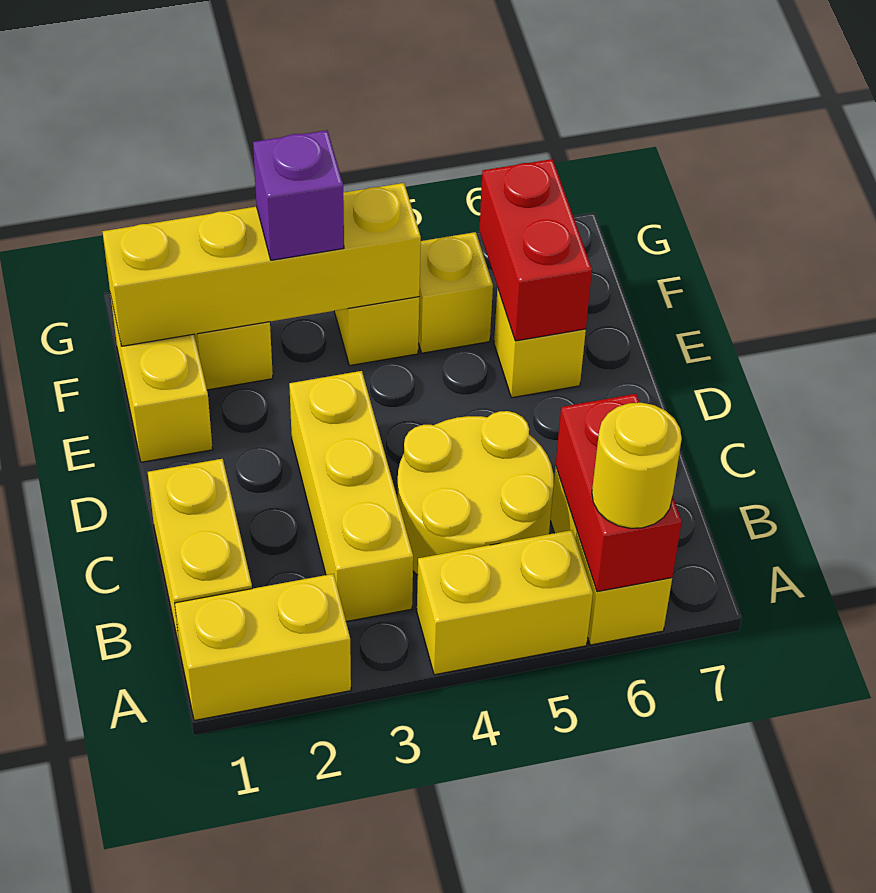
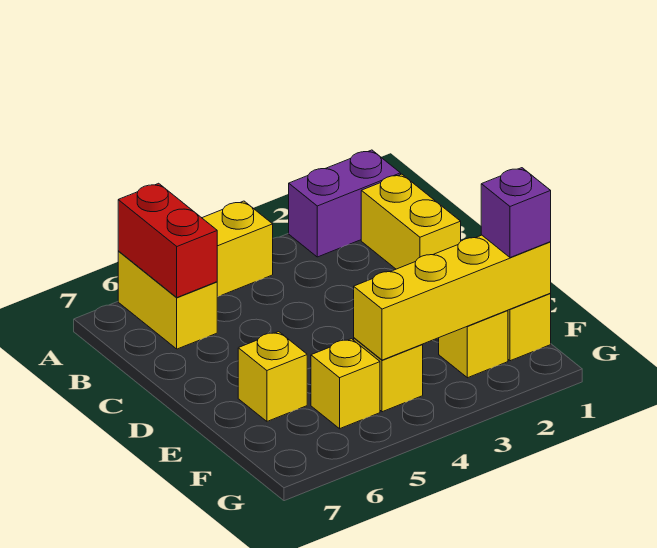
yellow 1x2 brick [175,574,351,720] -> purple 1x2 brick [289,150,401,257]
yellow 1x1 round brick [592,403,682,528] -> none
yellow 1x3 brick [289,371,413,621] -> none
yellow 2x2 round brick [398,411,554,575] -> none
red 1x2 brick [479,159,592,341] -> none
purple 1x1 brick [253,130,344,260] -> purple 1x1 brick moved to [481,168,551,258]

